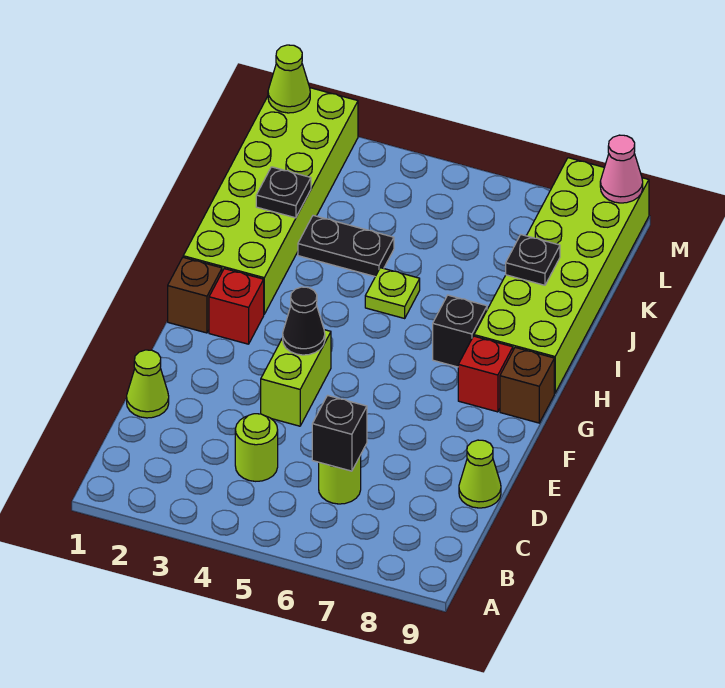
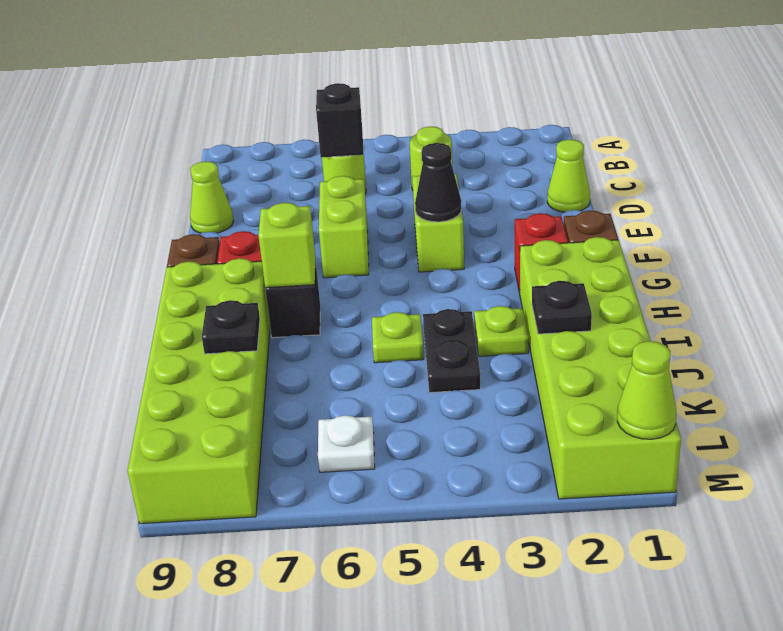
none -> lime 1x2 brick [319,176,369,278]
none -> lime 1x1 brick [258,203,315,288]
none -> lime 1x1 plate [474,306,529,356]
black 1x2 plate [298,215,394,276] -> black 1x2 plate turned to [423,309,480,393]
none -> white 1x1 plate [318,415,375,472]
pink 1x1 cone [600,135,643,203] -> none

